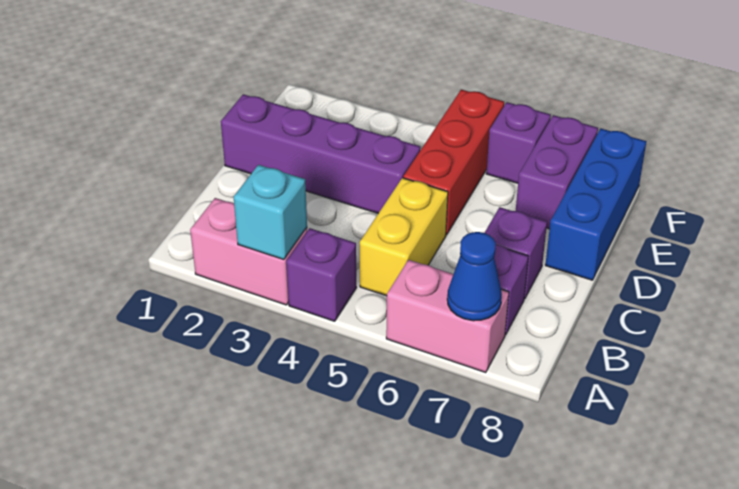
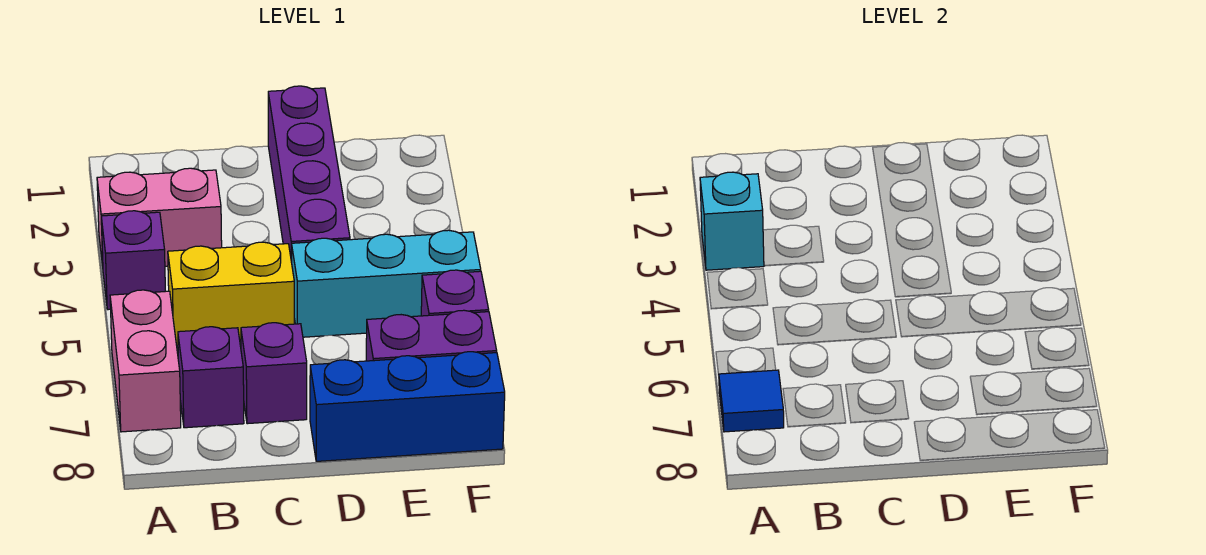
pink 1x2 brick [190,198,307,305] -> pink 1x2 brick turned to [97,168,222,266]
blue 1x1 cone [447,232,502,321] -> blue 1x1 tile [719,370,784,432]
red 1x3 brick [403,90,504,235] -> cyan 1x3 brick [292,230,481,337]

